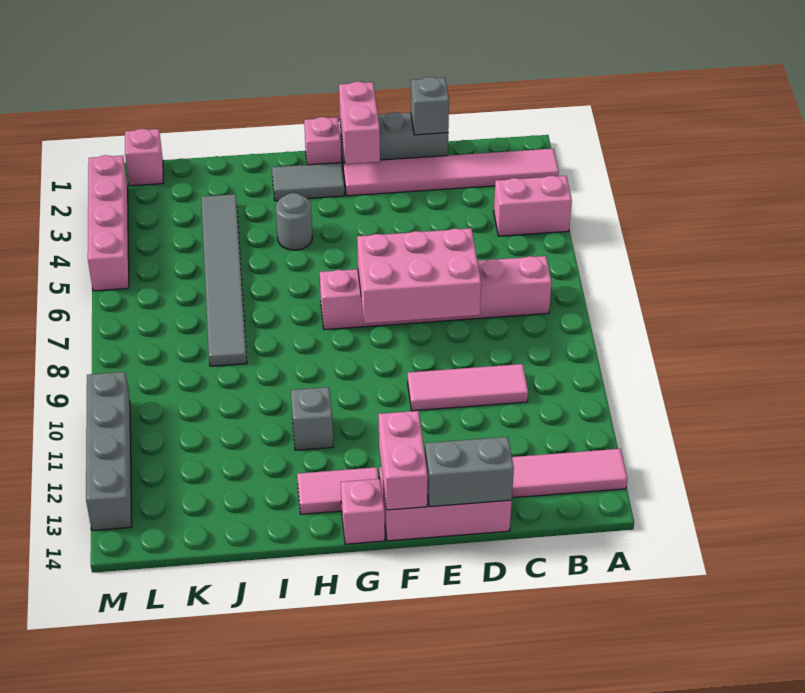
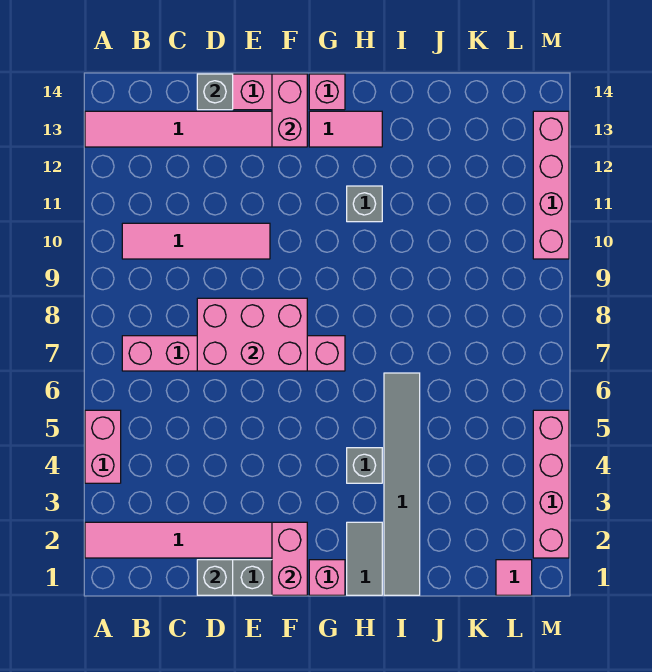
pink 1x2 brick [494,176,572,236] -> pink 1x2 brick turned to [85,410,121,483]
pink 1x3 tile [408,364,528,411] -> pink 1x4 tile [122,223,270,259]
grey 1x2 brick [425,437,514,507] -> grey 1x1 brick [197,74,233,110]
grey 1x2 tile [272,163,345,201] -> grey 1x2 tile turned to [347,522,382,595]
grey 1x1 round brick [276,193,312,250] -> grey 1x1 brick [347,448,382,483]
grey 1x6 tile [201,194,247,366] -> grey 1x6 tile moved to [384,373,420,595]
pink 1x1 brick [125,129,163,186] -> pink 1x1 tile [496,560,532,595]
grey 1x4 brick [86,372,132,531] -> pink 1x4 brick [533,111,569,259]

